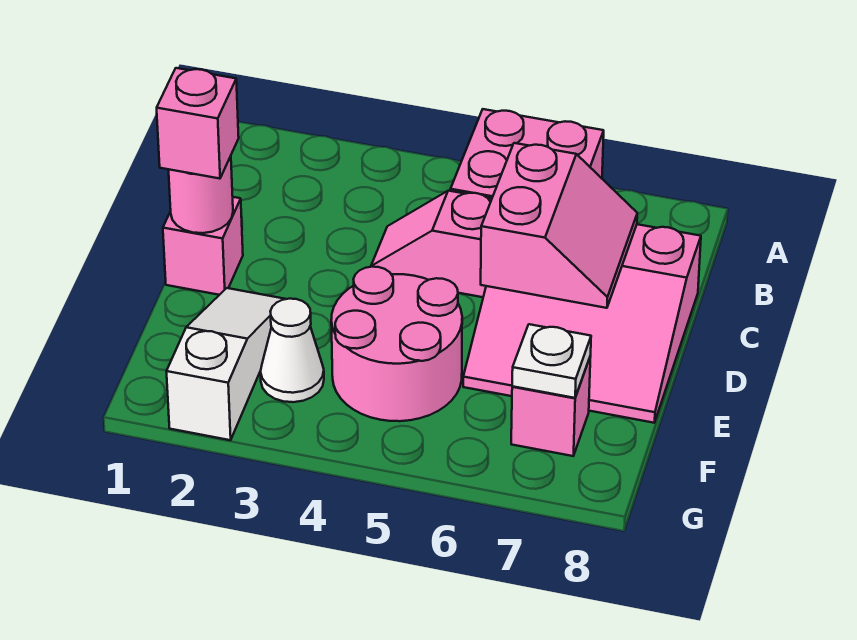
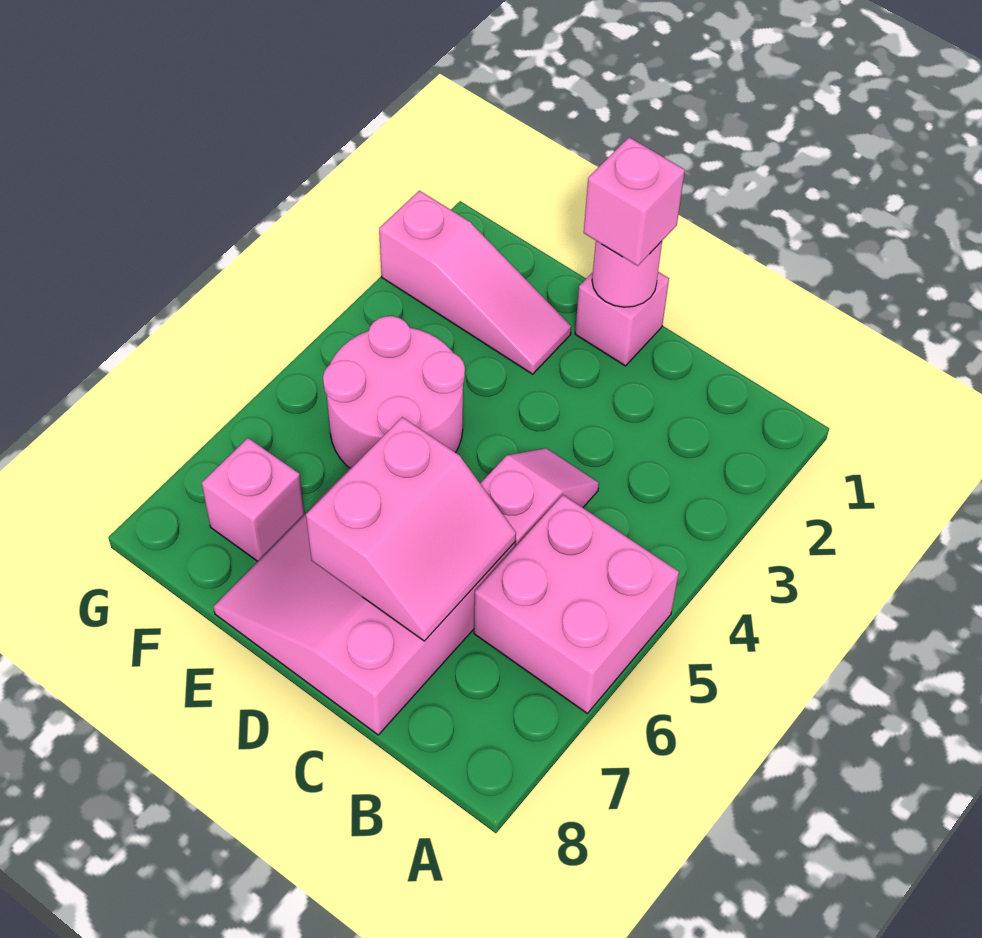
pink 2x2 slope [481,143,637,308] -> pink 2x2 slope turned to [306,417,516,641]
white 1x3 slope [166,288,284,440] -> pink 1x3 slope [379,191,571,374]
white 1x1 cone [261,299,324,402] -> none
white 1x1 plate [512,324,591,398] -> none

